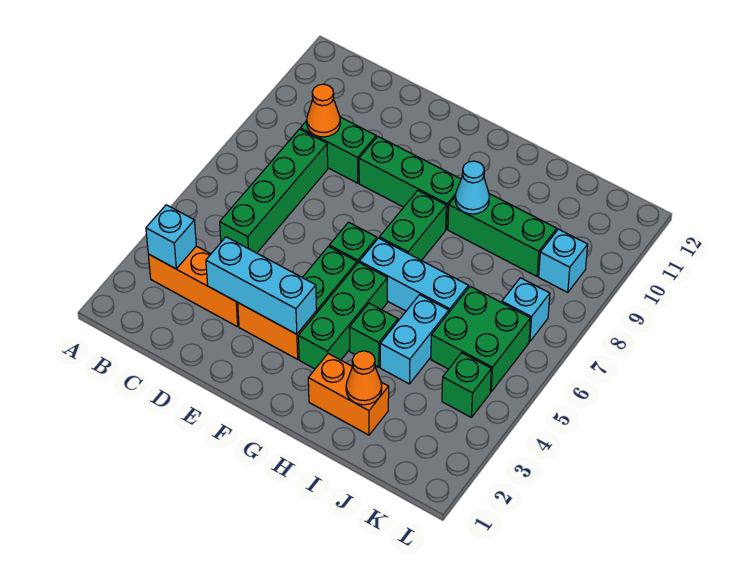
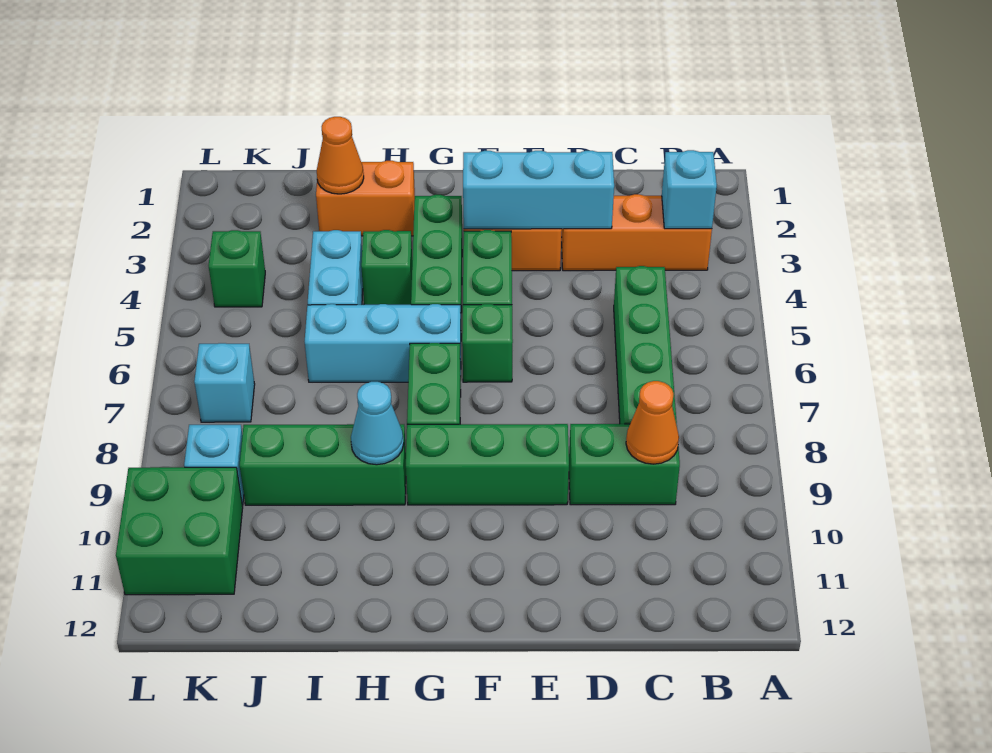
green 2x2 brick [431,286,531,392] -> green 2x2 brick moved to [116,467,243,595]

